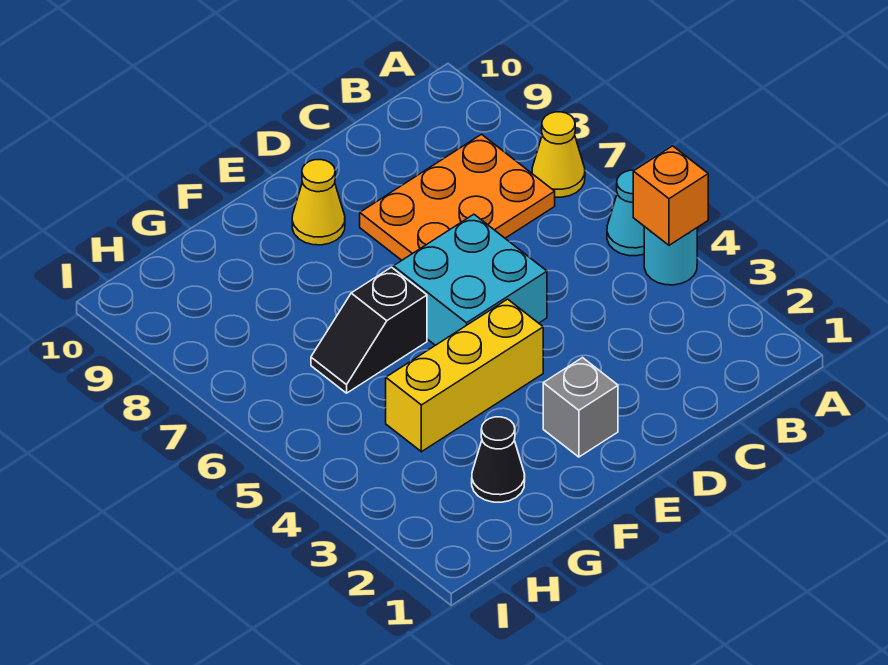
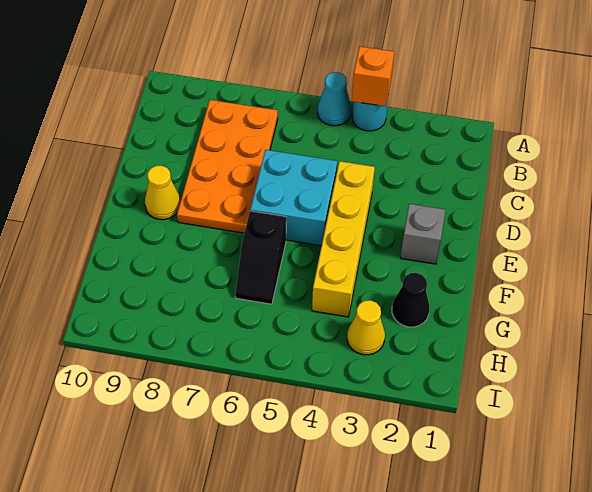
yellow 1x1 cone [532,112,585,197] -> yellow 1x1 cone moved to [347,300,385,355]
orange 2x3 plate [360,134,555,260] -> orange 2x4 plate [177,100,278,233]
yellow 1x3 brick [386,299,543,452] -> yellow 1x4 brick [312,161,375,317]

